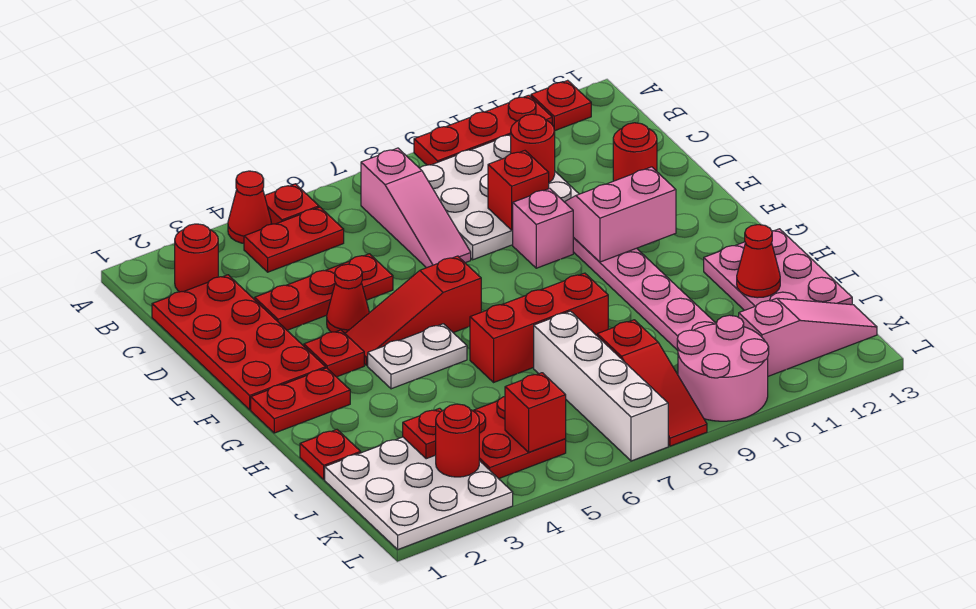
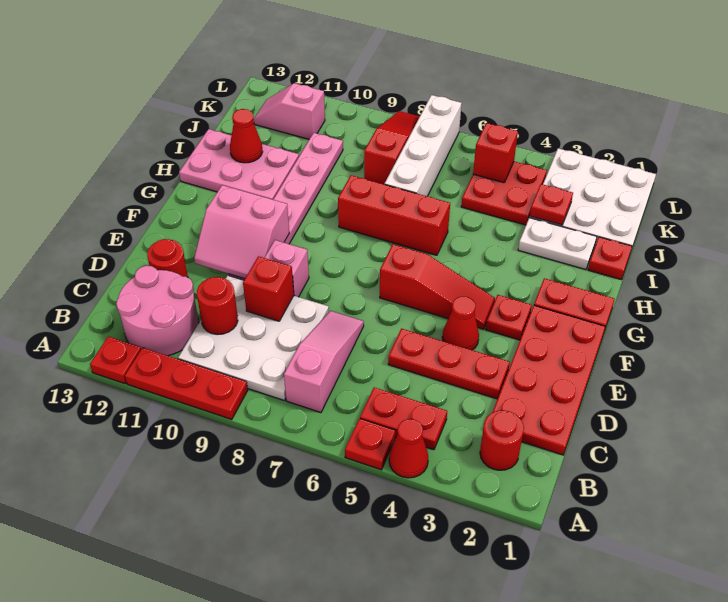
white 1x2 plate [368,324,467,389] -> white 1x2 plate moved to [518,218,597,270]
pink 2x3 plate [704,229,852,310] -> pink 2x3 plate turned to [179,129,299,199]
red 1x1 round brick [436,404,479,477] -> none
pink 2x2 round brick [677,315,769,421] -> pink 2x2 round brick moved to [116,266,199,356]
pink 1x3 slope [739,298,877,376] -> pink 1x2 slope [254,83,325,139]

